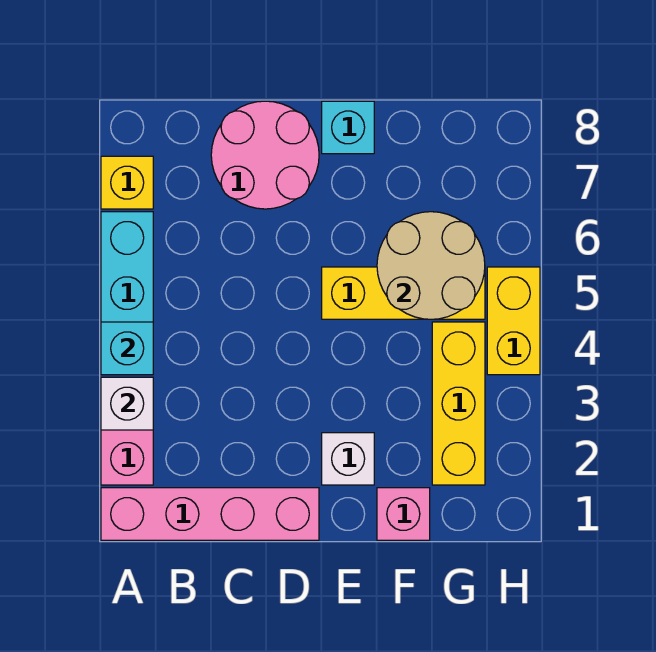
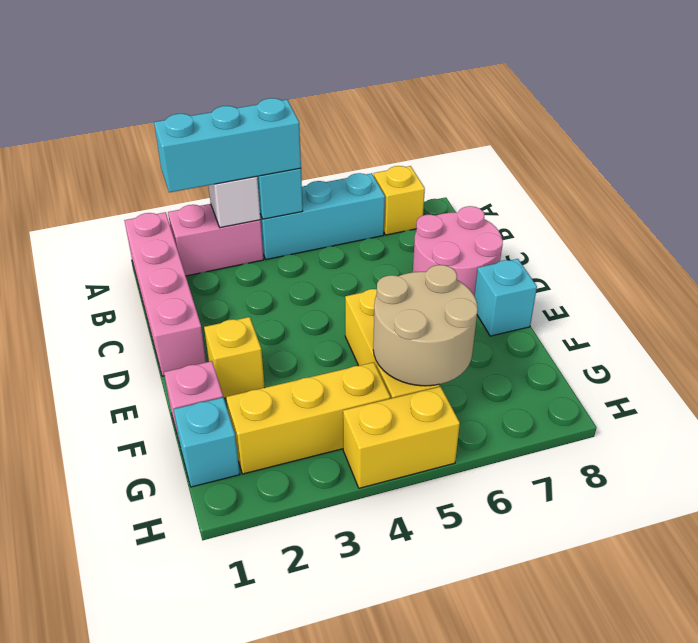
none -> cyan 1x3 brick [154,98,301,192]
white 1x1 brick [322,433,374,485] -> yellow 1x1 brick [204,317,265,398]
none -> cyan 1x1 brick [174,397,240,487]

